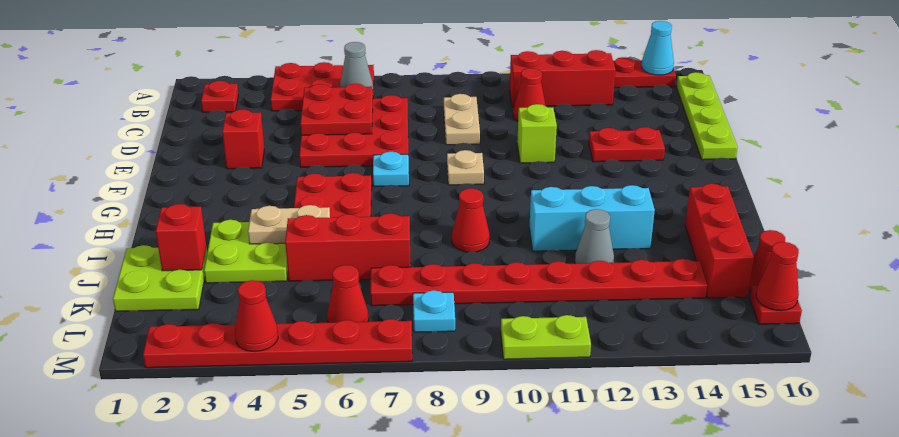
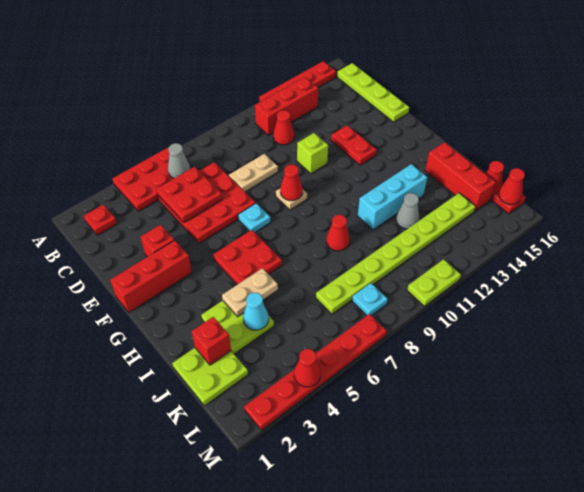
cyan 1x1 cone [642,21,674,75] -> cyan 1x1 cone moved to [243,293,269,330]
tan 1x2 plate [444,94,480,145] -> tan 1x2 plate turned to [229,154,278,192]
red 1x2 plate [589,127,665,162] -> red 1x2 plate turned to [331,125,377,165]
red 1x3 brick [285,213,411,281] -> red 1x3 brick moved to [110,240,192,312]
red 1x8 plate [370,259,707,306] -> lime 1x8 plate [316,193,476,314]
red 1x1 cone [327,265,369,323] -> red 1x1 cone moved to [280,165,303,201]

